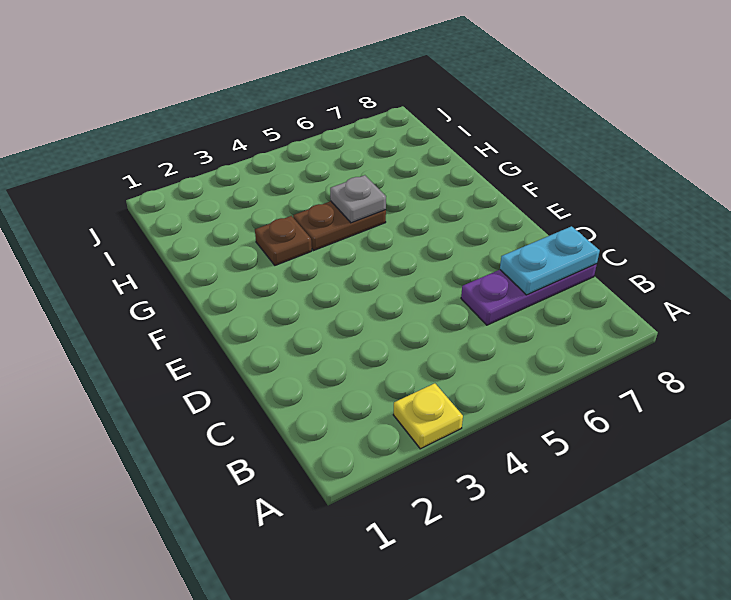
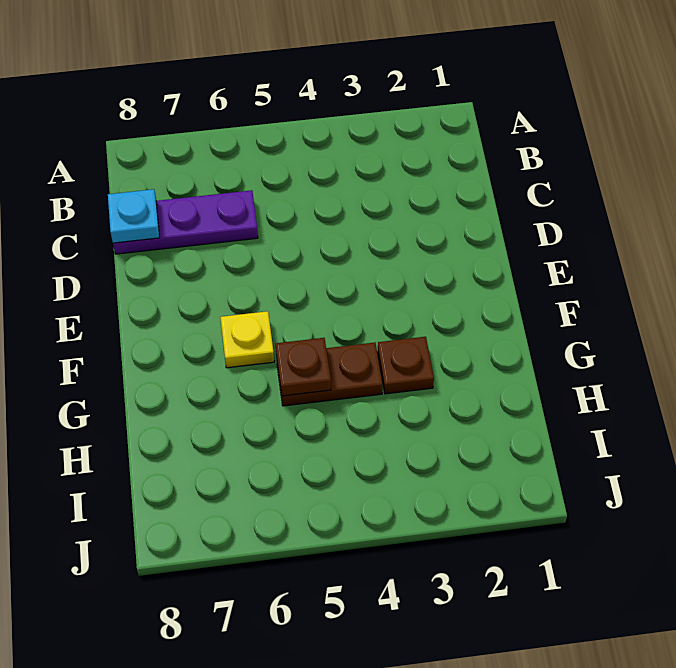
yellow 1x1 plate [393,383,463,449] -> yellow 1x1 plate moved to [220,311,274,368]
cyan 1x2 plate [500,226,600,295] -> cyan 1x1 plate [108,189,160,243]
grey 1x1 plate [330,175,386,223] -> brown 1x1 plate [276,338,331,396]

